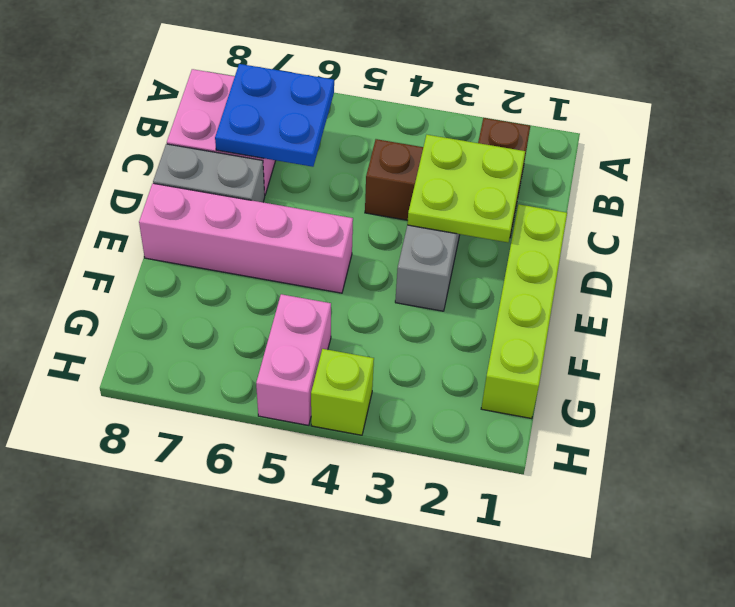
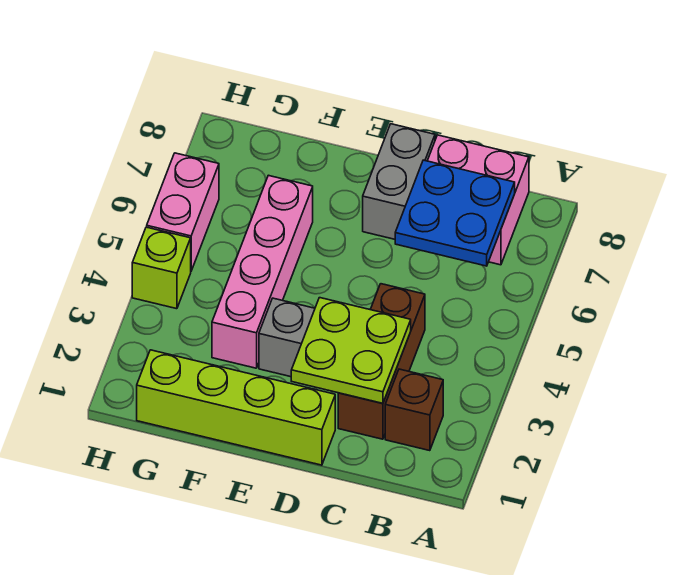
pink 1x4 brick [139,183,353,293] -> pink 1x4 brick moved to [212,175,313,368]
pink 1x2 brick [256,294,331,425] -> pink 1x2 brick turned to [147,153,219,271]

